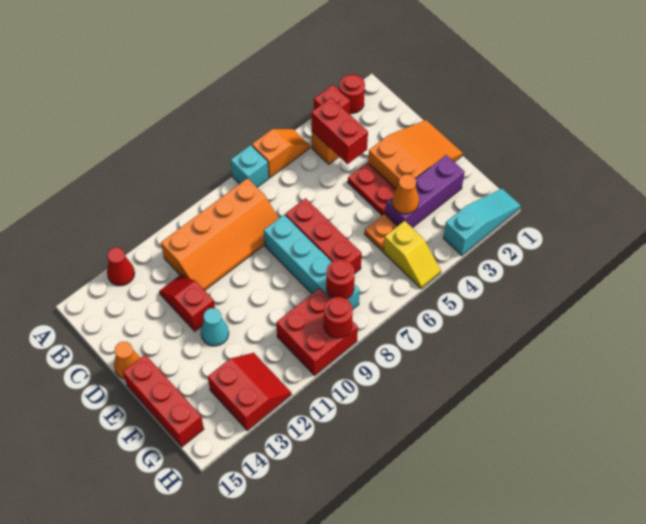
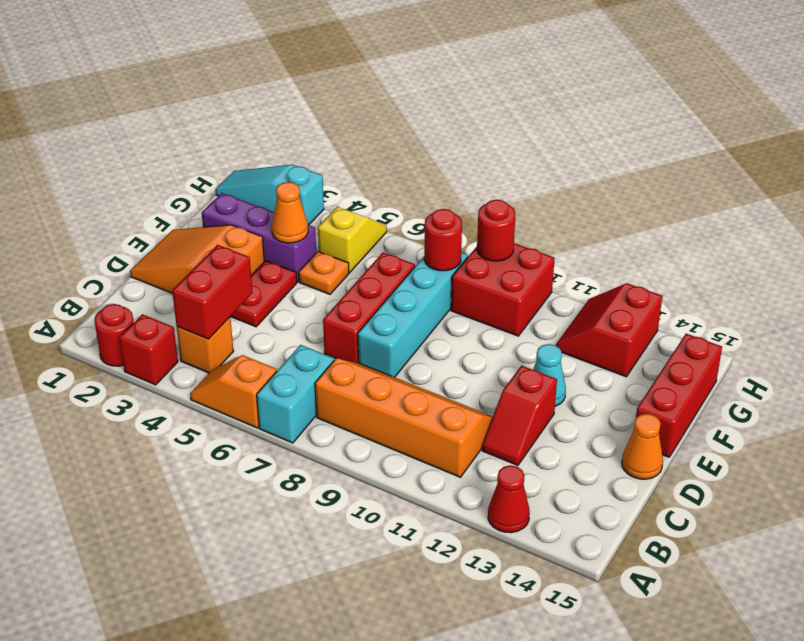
cyan 1x1 brick [231,145,269,187] -> cyan 1x2 brick [257,345,334,443]

